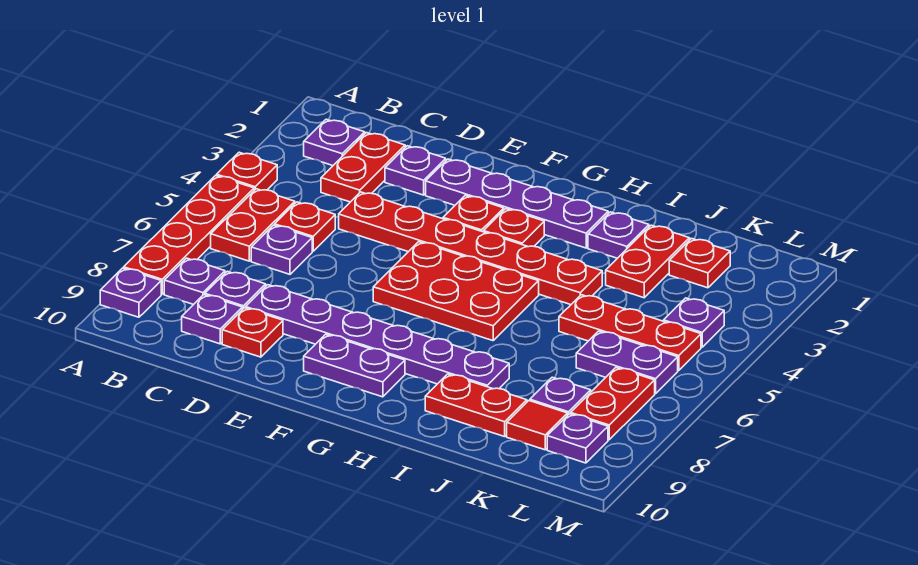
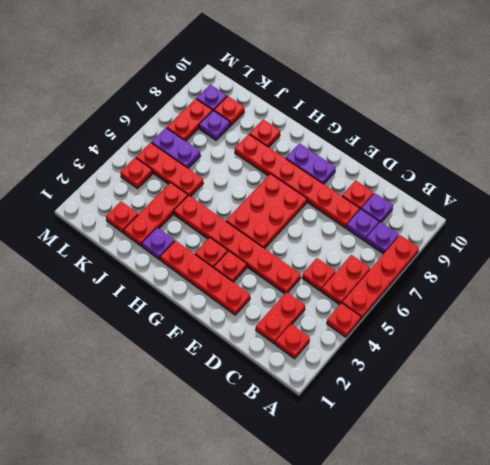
purple 1x1 plate [100,268,161,317] -> none
purple 1x1 plate [304,119,365,166] -> red 1x1 plate [276,324,310,359]
purple 1x1 plate [251,225,312,274] -> none
purple 1x1 plate [385,146,446,195] -> none
purple 1x6 plate [246,285,509,389] -> red 1x6 plate [235,134,360,228]
purple 1x4 plate [426,159,608,248] -> red 1x4 plate [160,241,250,315]
red 2x3 plate [373,242,539,341] -> red 2x3 plate turned to [226,174,307,249]
red 1x2 plate [425,374,527,437] -> red 1x1 plate [249,120,280,147]
red 1x2 plate [606,225,690,298] -> red 1x3 plate [124,183,188,246]
red 1x1 tile [507,401,567,450] -> red 1x1 plate [214,96,244,126]
purple 1x1 plate [664,298,724,347] -> red 1x1 plate [120,158,152,189]

